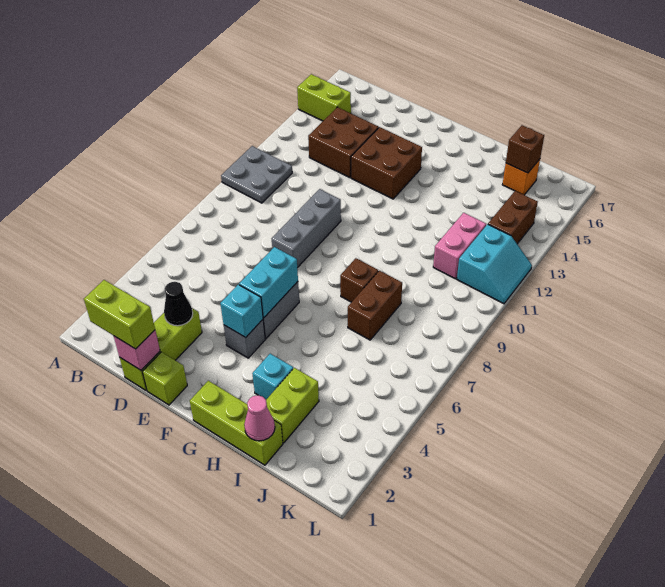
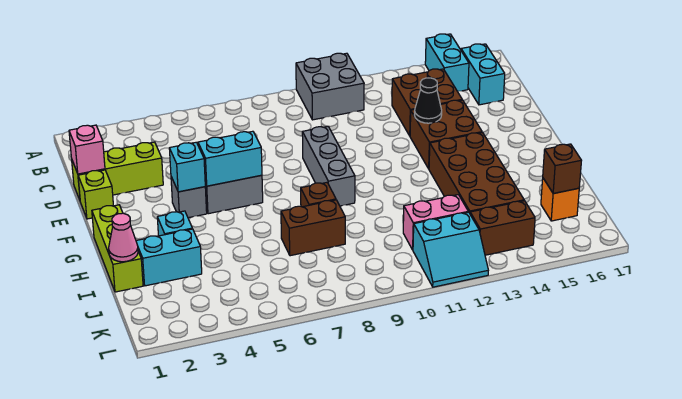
grey 2x2 plate [221,146,292,203] -> grey 2x2 brick [296,53,364,120]
lime 1x2 brick [297,74,351,121] -> cyan 1x2 brick [425,34,469,91]
none -> cyan 1x2 brick [461,44,505,105]
lime 1x2 brick [84,280,155,349] -> none
black 1x1 cone [164,282,193,326] -> black 1x1 cone moved to [415,78,442,123]
grey 1x3 brick [272,189,341,268] -> grey 1x3 brick turned to [302,126,355,206]
none -> brown 2x4 brick [429,132,524,213]
lime 1x2 brick [266,368,319,443] -> cyan 1x2 brick [136,229,202,286]

